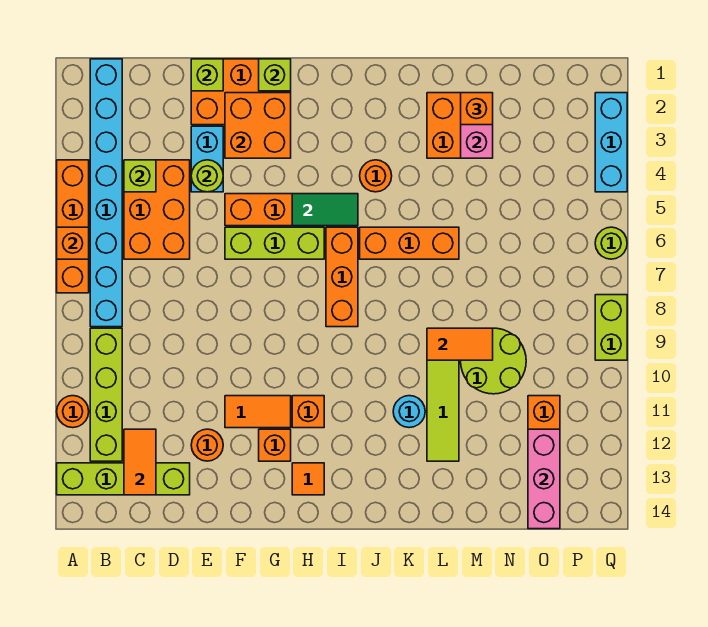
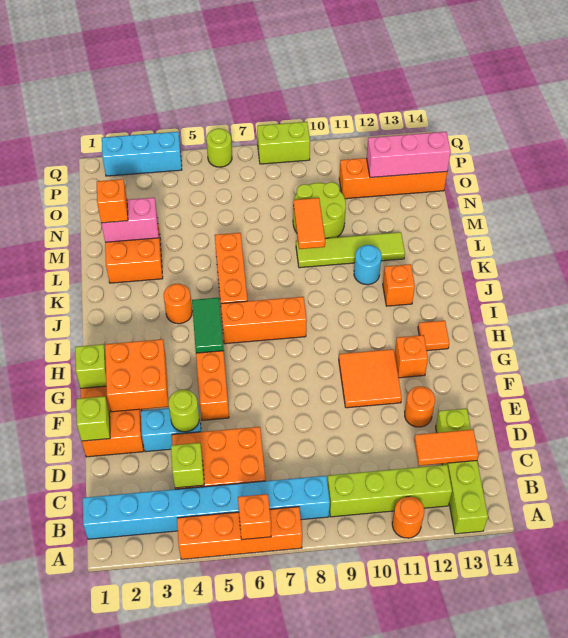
lime 1x3 brick [225,227,324,259] -> none
orange 1x2 tile [225,396,291,428] -> orange 2x2 tile [339,349,402,408]
orange 1x1 brick [292,396,324,428] -> orange 1x1 brick moved to [383,264,415,306]

